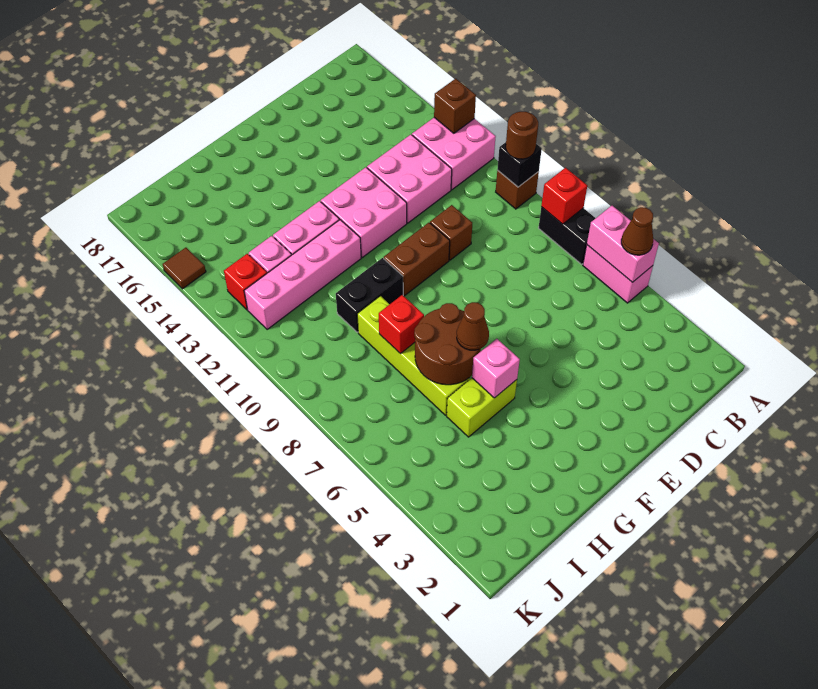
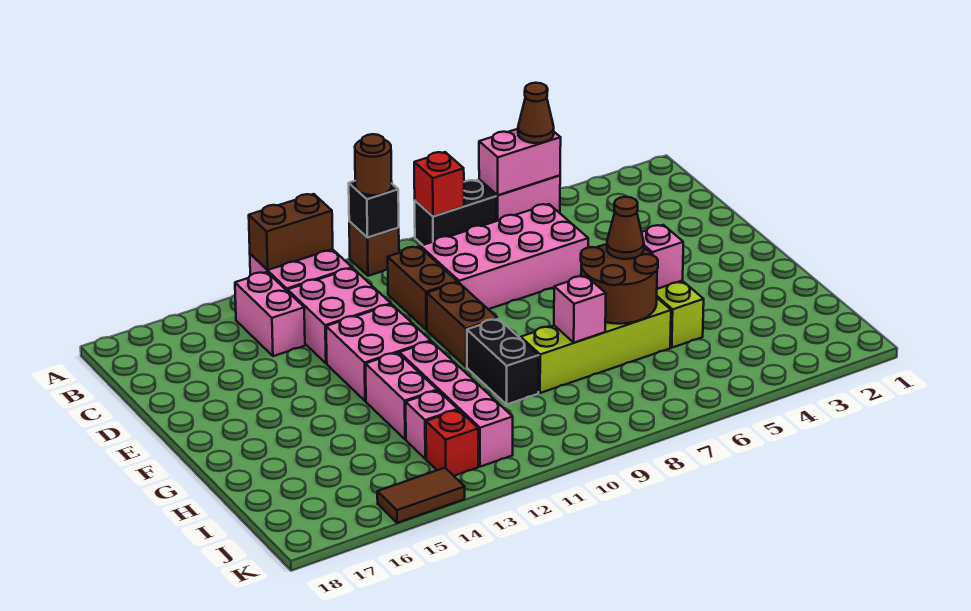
brown 1x1 brick [434,79,476,133] -> brown 1x2 brick [249,194,333,270]
none -> pink 1x2 brick [235,272,305,356]
none -> pink 2x4 brick [421,204,588,309]
brown 1x1 brick [430,205,472,260] -> brown 1x2 brick [388,247,458,330]
red 1x1 brick [379,295,424,354] -> pink 1x1 brick [554,276,606,343]
brown 1x1 tile [163,248,206,289] -> brown 1x2 tile [377,468,465,523]

